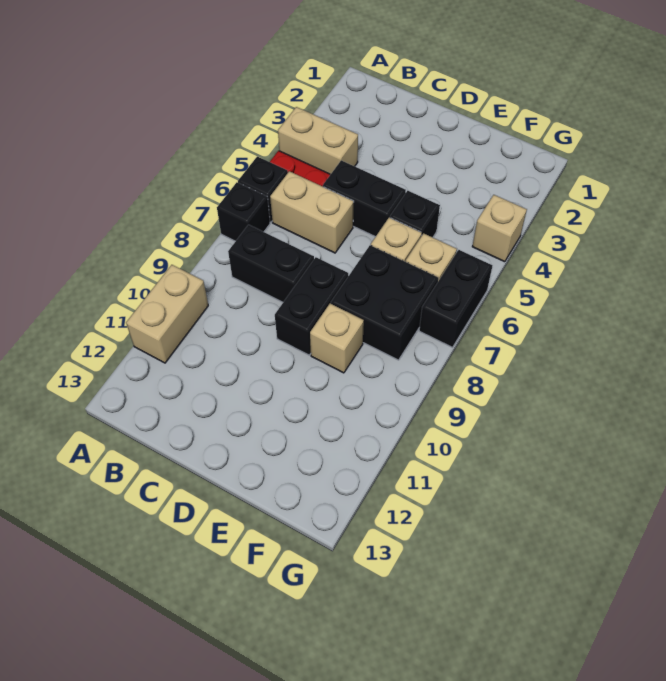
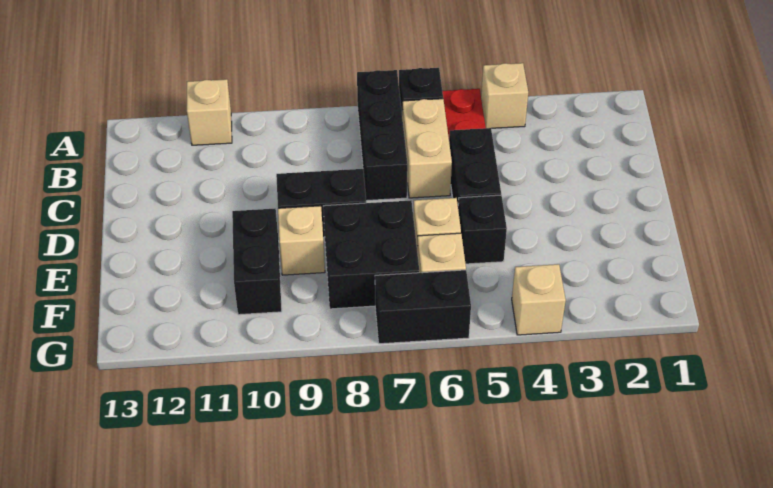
tan 1x2 brick [278,107,358,174] -> tan 1x1 brick [481,63,528,128]
black 1x1 brick [217,182,270,241] -> black 1x3 brick [357,70,408,201]
tan 1x2 brick [126,265,208,363] -> tan 1x1 brick [187,79,232,145]
black 1x2 brick [228,225,314,302] -> black 1x2 brick moved to [232,209,282,315]

